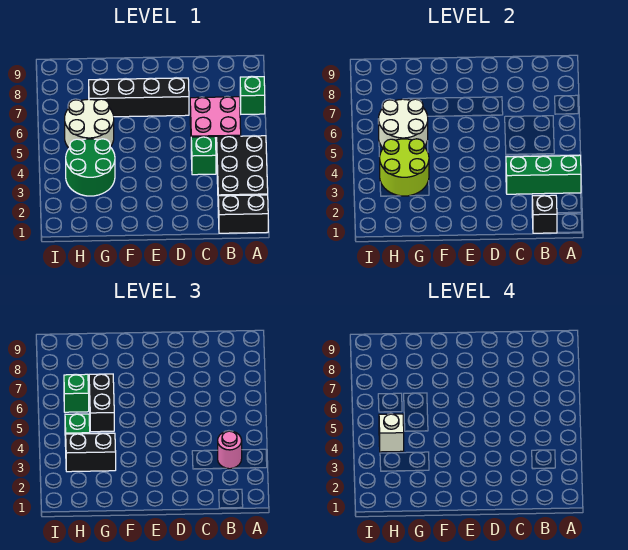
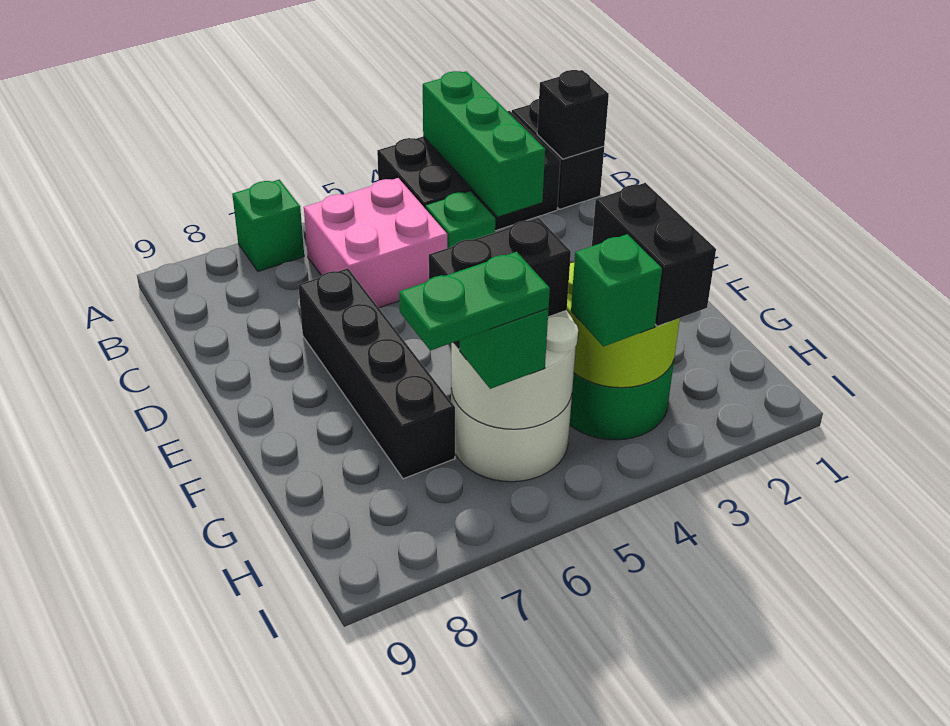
pink 1x1 round brick [218,431,242,469] -> none
white 1x1 brick [379,414,404,452] -> none
none -> green 1x2 plate [399,252,550,351]

